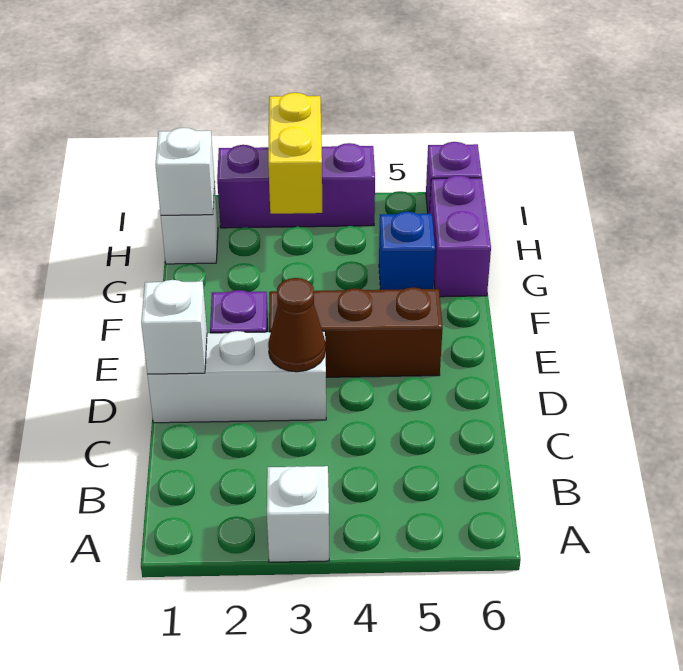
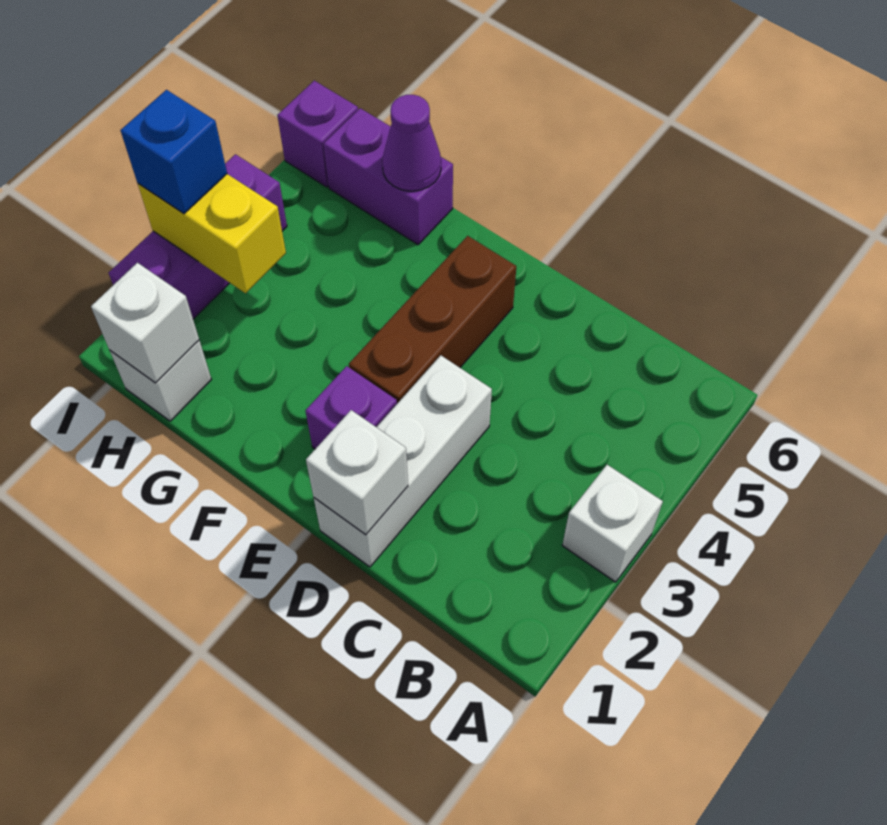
brown 1x1 cone [268,278,325,372] -> none
blue 1x1 brick [379,212,435,290] -> blue 1x1 brick moved to [121,90,227,214]
none -> purple 1x1 cone [382,95,441,191]

